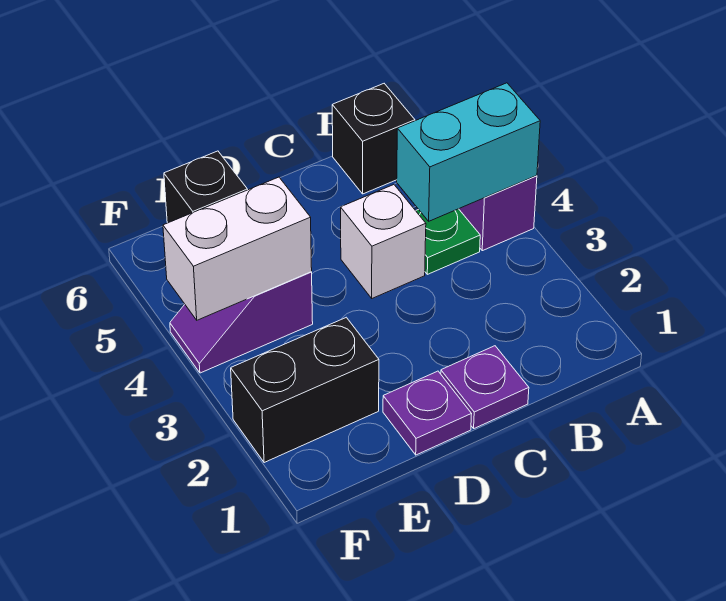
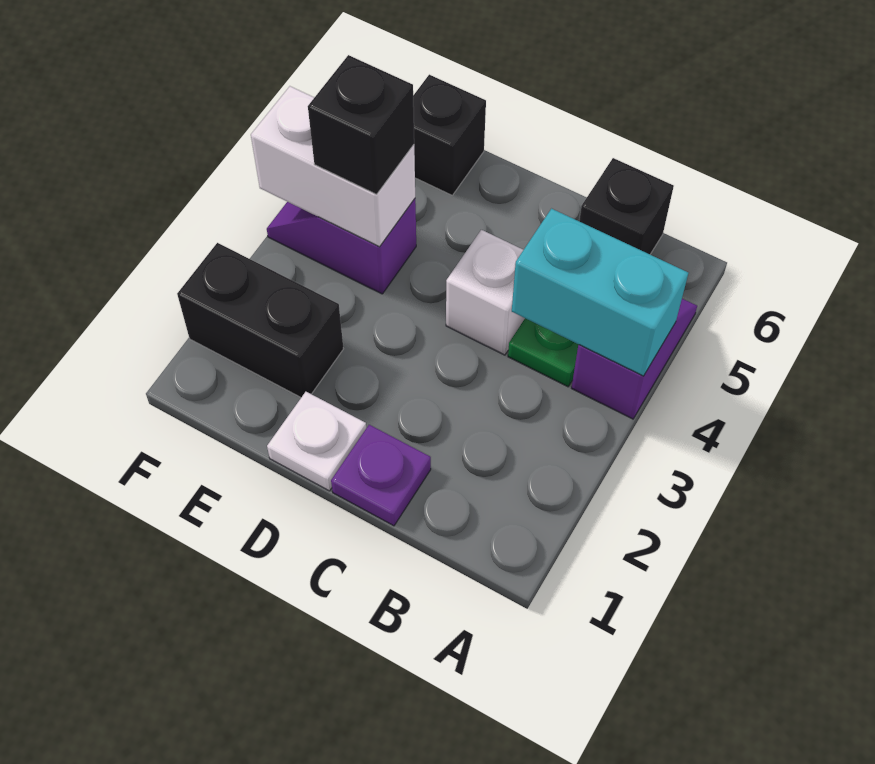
purple 1x1 plate [383,371,471,455] -> white 1x1 plate [267,392,366,491]
none -> black 1x1 brick [308,55,414,194]

